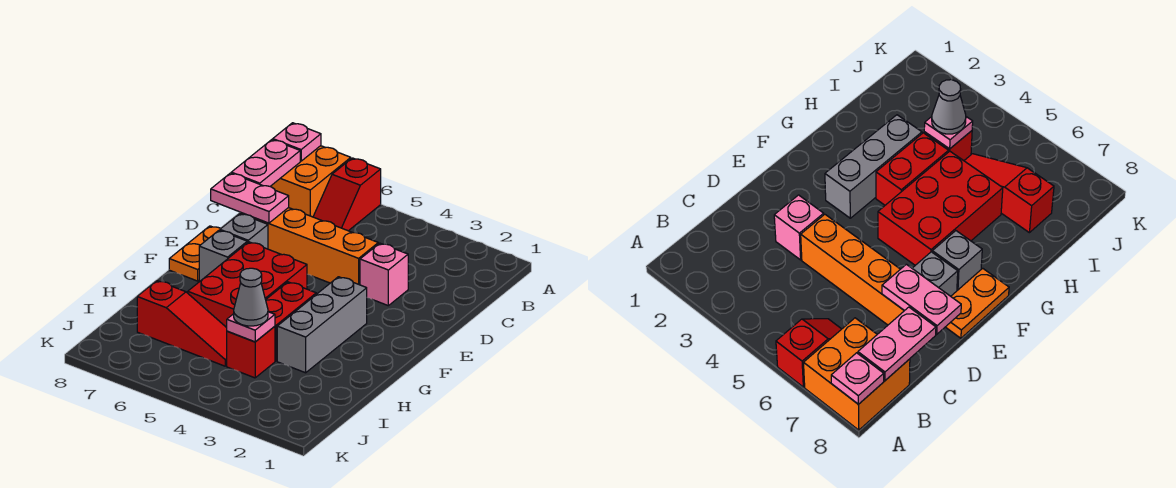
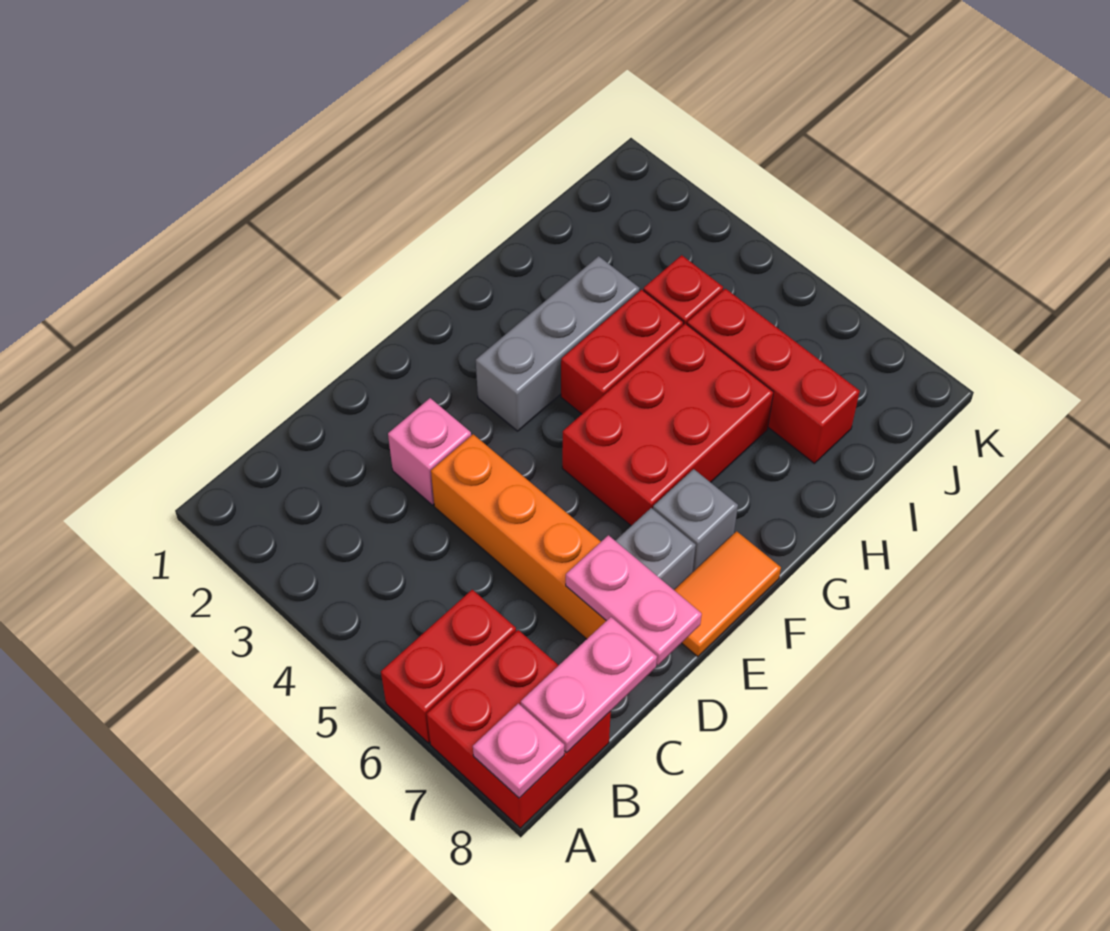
red 1x2 slope [313,158,381,231] -> red 1x2 brick [381,590,516,743]
orange 2x2 brick [270,146,351,217] -> red 2x2 brick [427,630,611,828]
orange 1x2 plate [169,226,221,281] -> orange 1x2 tile [674,531,781,657]
pink 1x1 plate [227,312,275,342] -> none
grey 1x1 cone [234,268,268,326] -> none
red 1x3 slope [137,281,227,366] -> red 1x3 brick [687,289,860,463]

